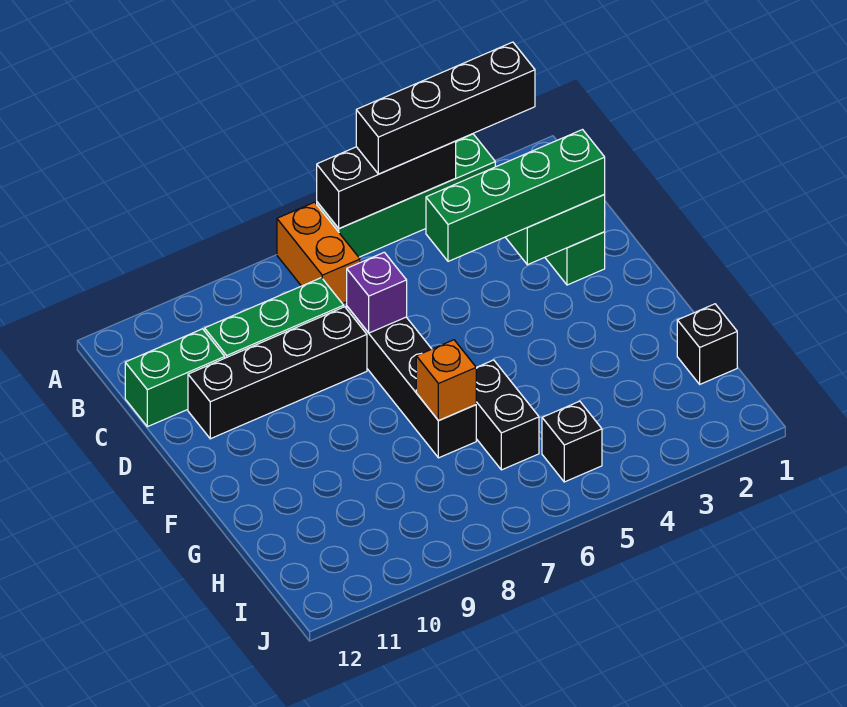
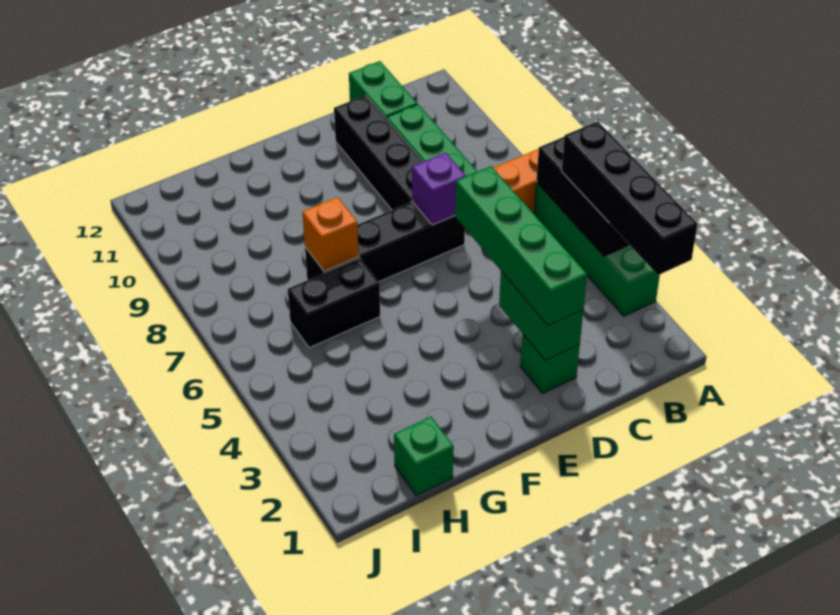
black 1x1 brick [677,304,737,384] -> green 1x1 brick [394,417,454,496]
black 1x1 brick [542,401,602,482] -> none

